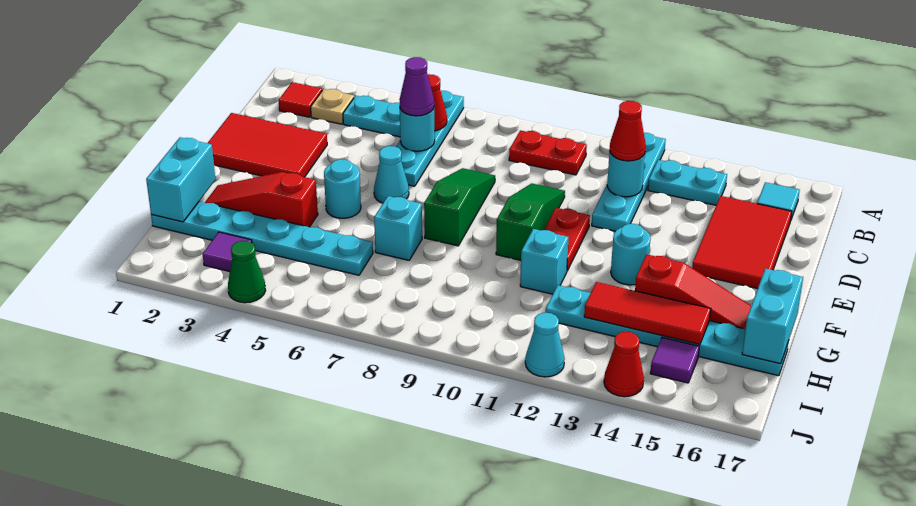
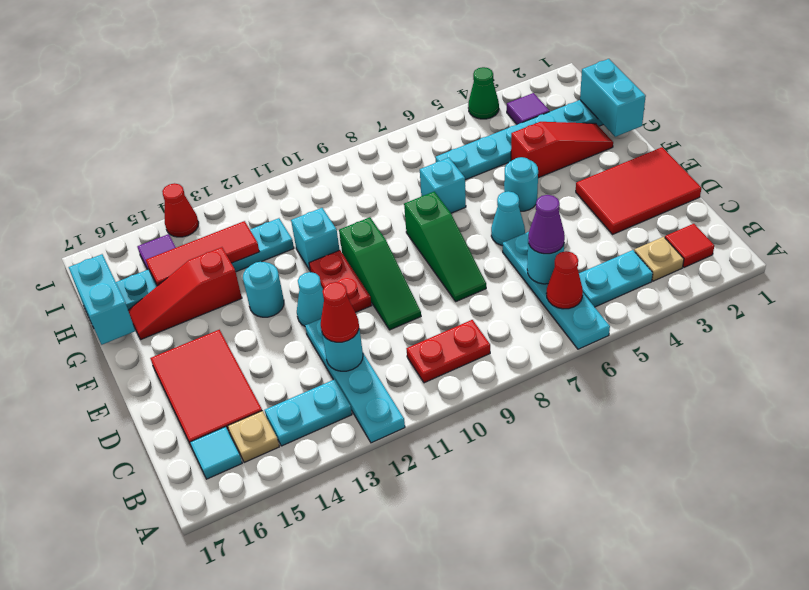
none -> tan 1x1 plate [228,411,279,463]
cyan 1x1 cone [525,313,565,377] -> cyan 1x1 cone moved to [297,272,324,326]

